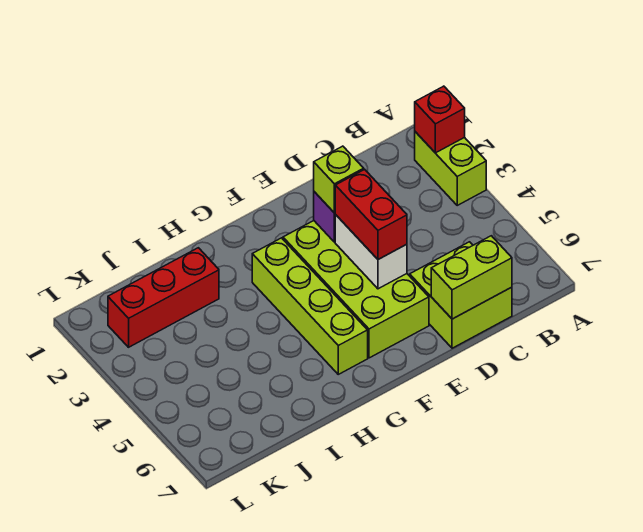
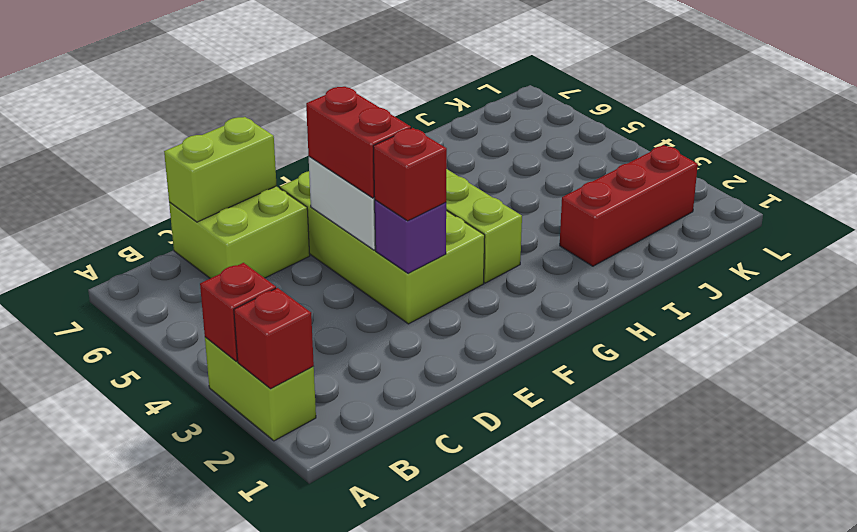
none -> red 1x1 brick [200,263,276,361]
lime 1x1 brick [314,146,364,213] -> red 1x1 brick [373,128,447,221]

